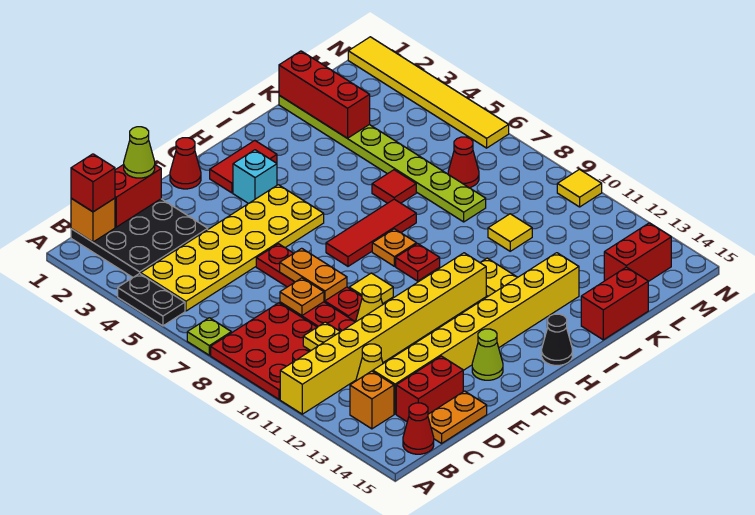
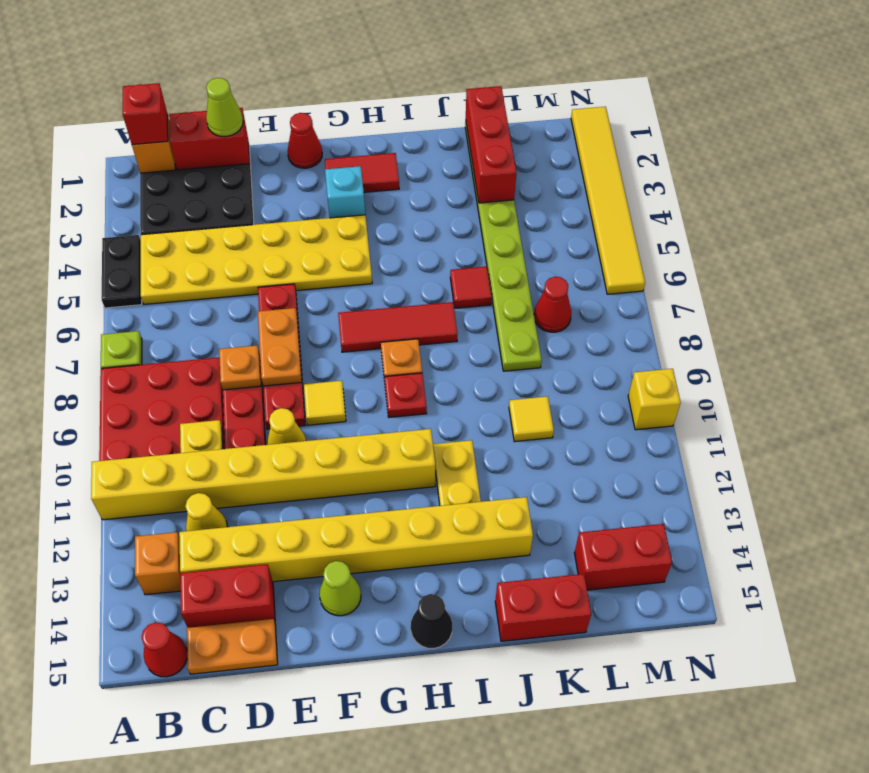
yellow 1x1 tile [557,169,602,207] -> yellow 1x1 brick [628,369,681,430]

